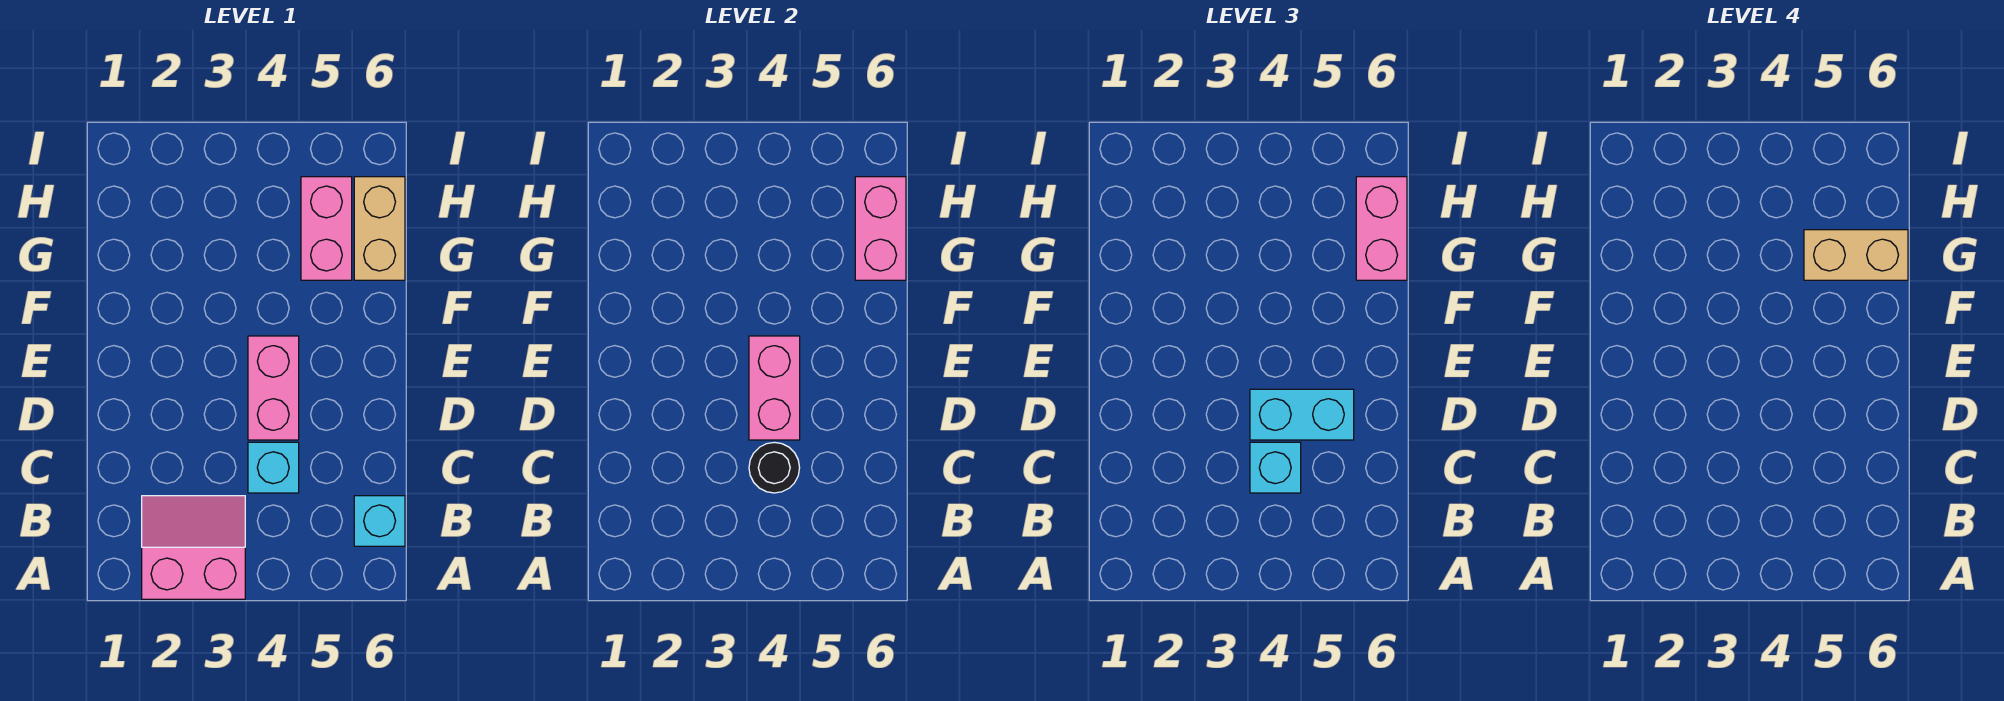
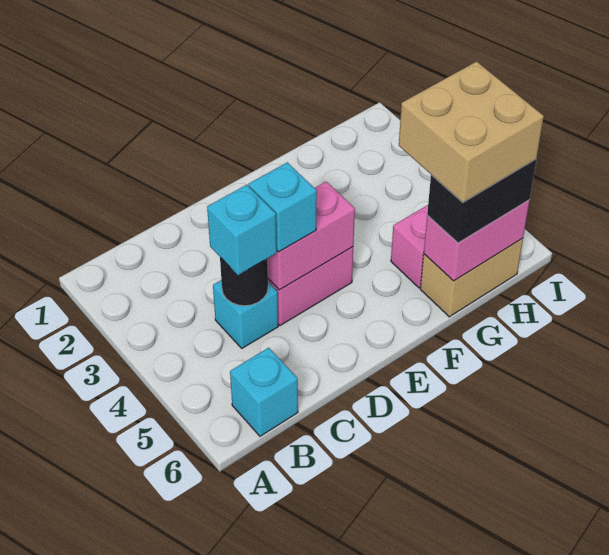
pink 2x2 slope [142,496,245,599] -> none
cyan 1x2 brick [1250,389,1354,440] -> cyan 1x1 brick [249,162,317,252]
tan 1x2 brick [1804,230,1908,280] -> tan 2x2 brick [399,62,544,202]
pink 1x2 brick [1356,177,1407,280] -> black 1x2 brick [427,159,536,243]

